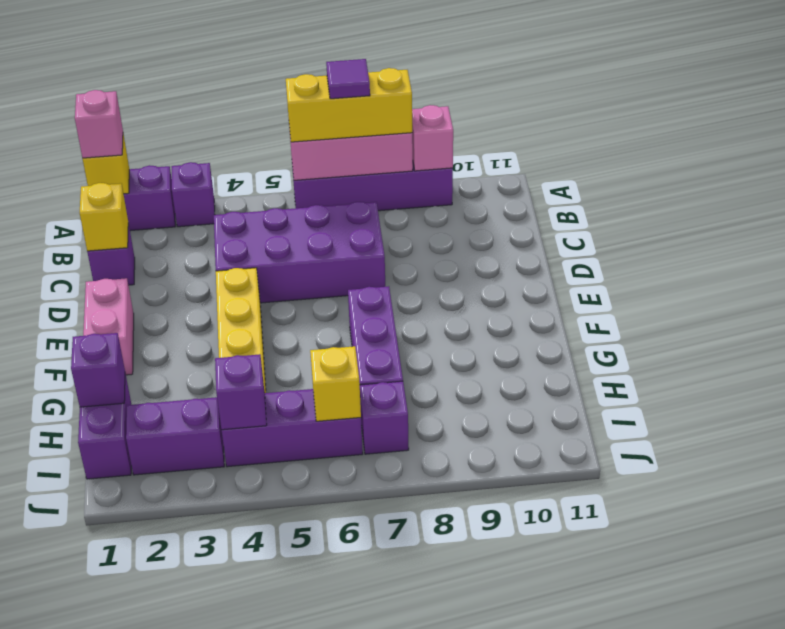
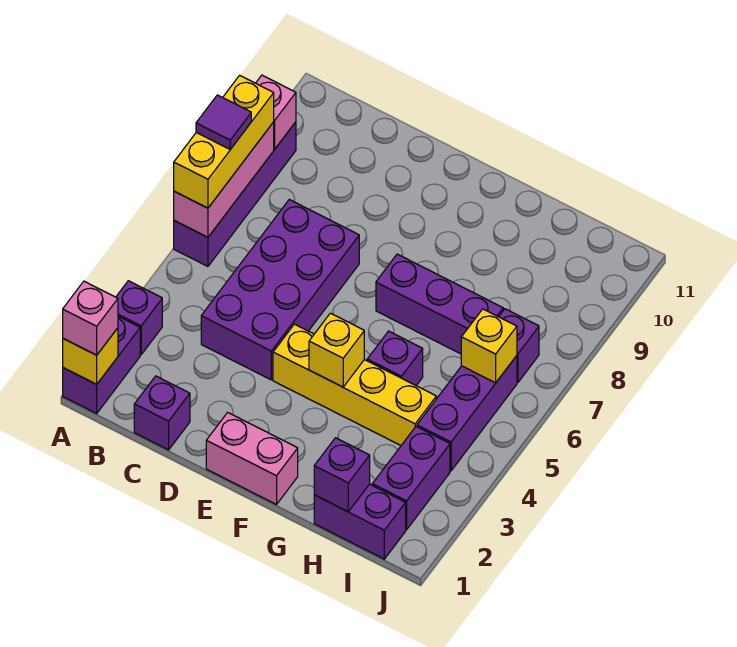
yellow 1x1 brick [80,183,128,251] -> yellow 1x1 brick moved to [309,313,364,387]
purple 1x1 brick [215,354,267,430] -> purple 1x1 brick moved to [367,331,423,385]

